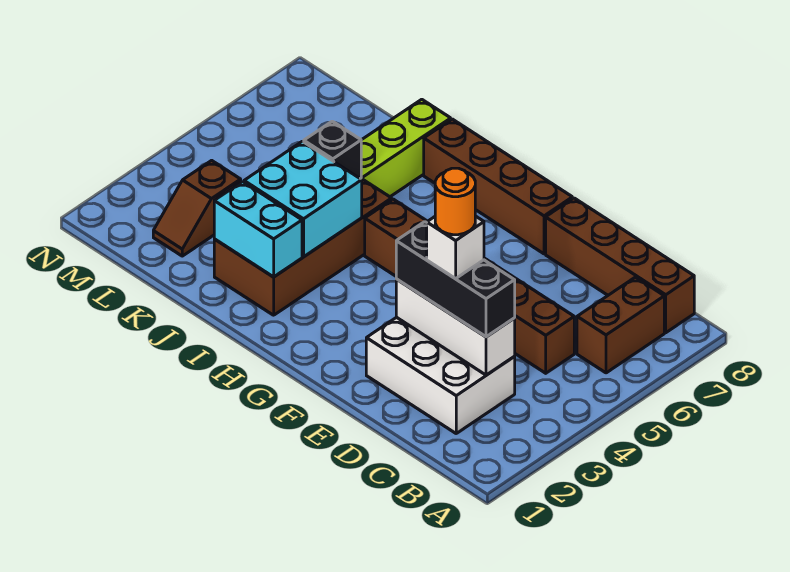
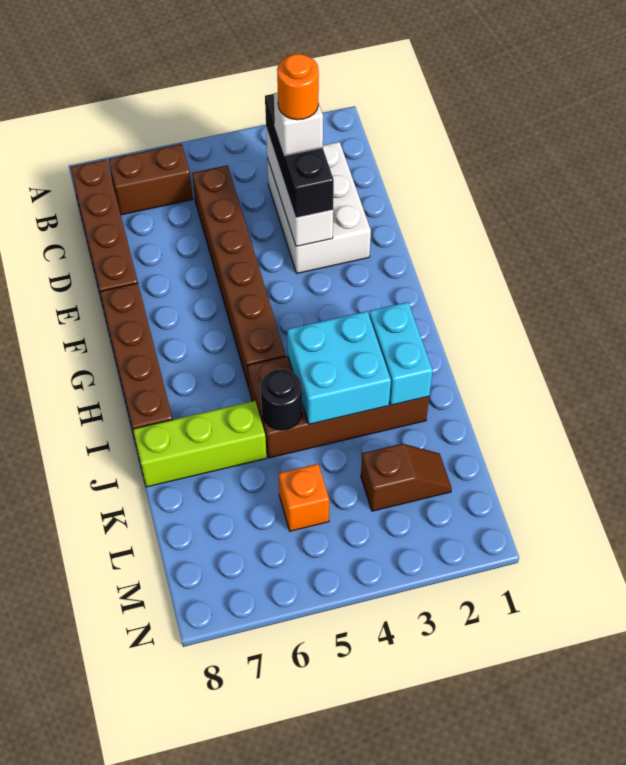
black 1x1 brick [304,121,361,178] -> black 1x1 round brick [260,369,302,430]
none -> orange 1x1 brick [279,464,329,531]

